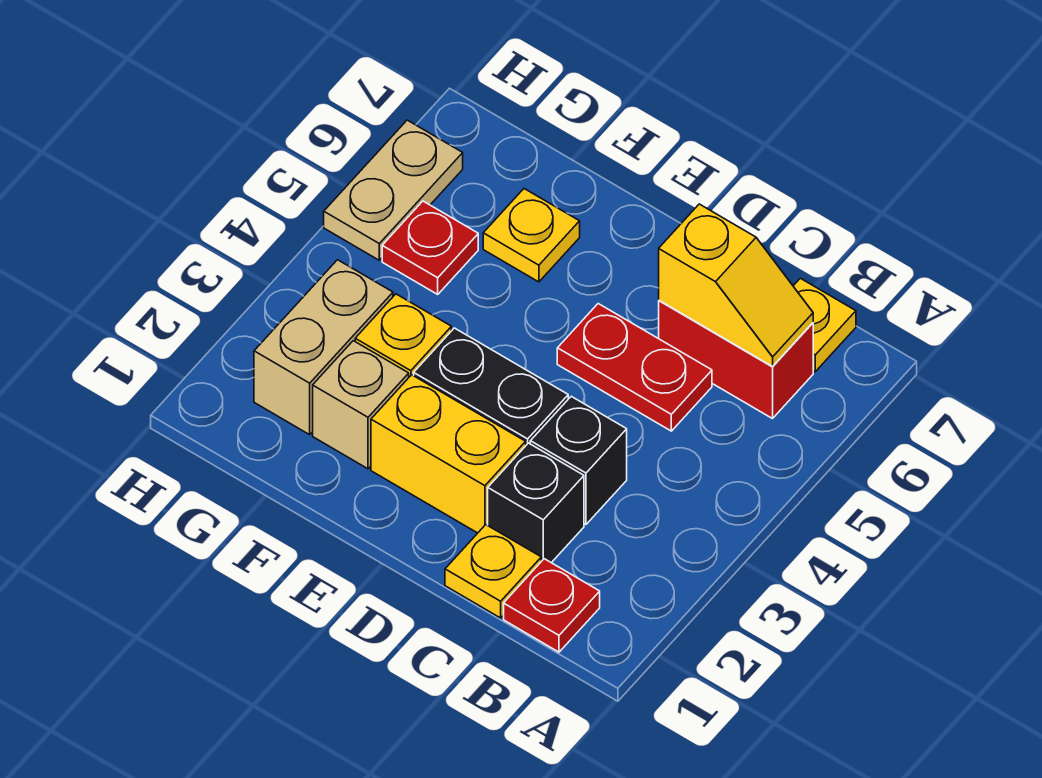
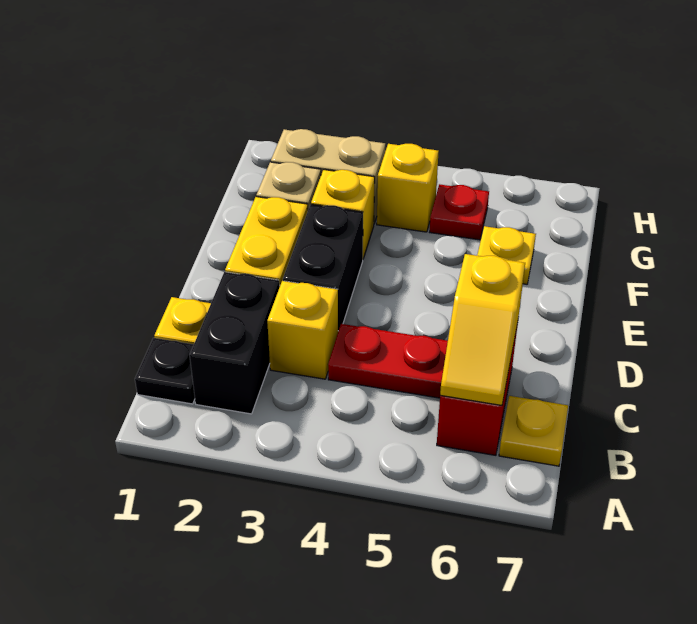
red 1x1 plate [504,559,600,652] -> black 1x1 plate [135,338,195,404]
black 1x1 brick [488,443,584,563] -> black 1x2 brick [190,272,280,414]
black 1x1 brick [530,396,627,524] -> yellow 1x1 brick [267,281,338,379]
red 1x2 plate [557,304,712,431] -> red 1x2 plate turned to [328,324,448,398]
none -> yellow 1x1 brick [377,144,439,232]
tan 1x2 plate [324,120,463,260] -> none

